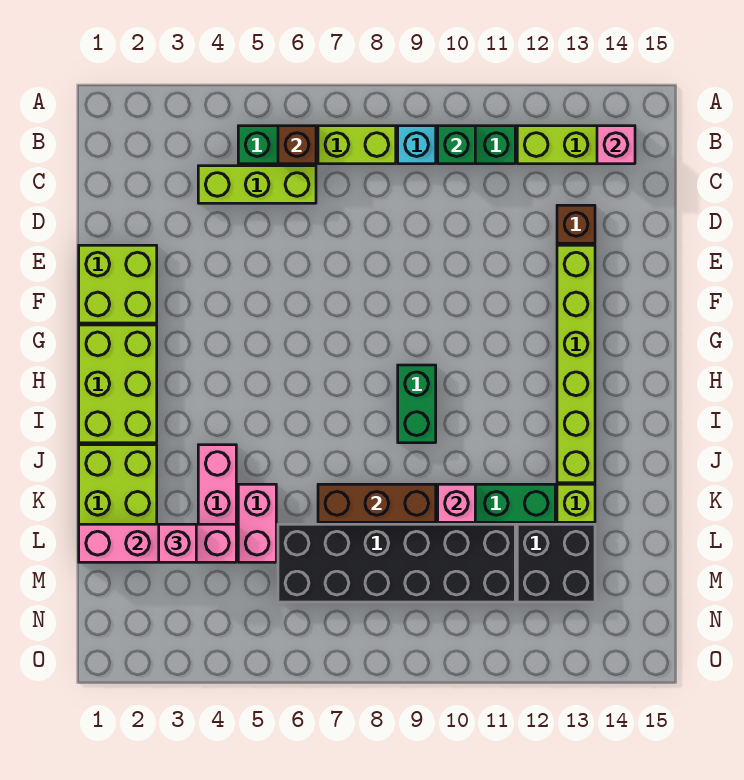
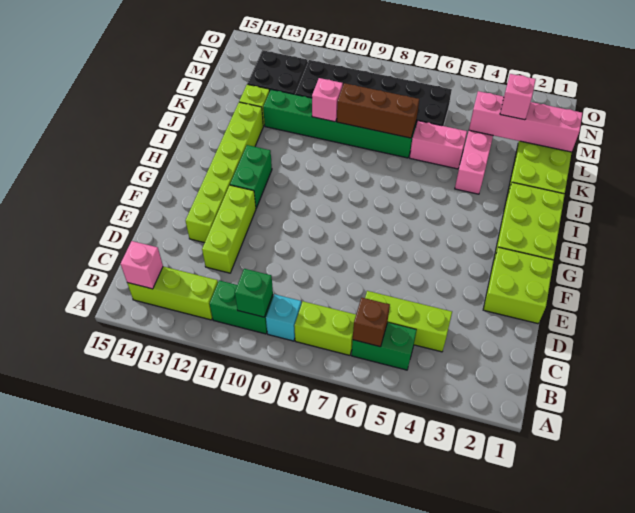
none -> lime 1x3 brick [202,185,256,273]
brown 1x1 brick [557,205,595,243] -> none
green 1x2 brick [398,365,436,443] -> green 1x2 brick moved to [230,145,272,208]
pink 1x2 brick [238,484,276,562] -> pink 1x2 brick turned to [410,121,467,169]

